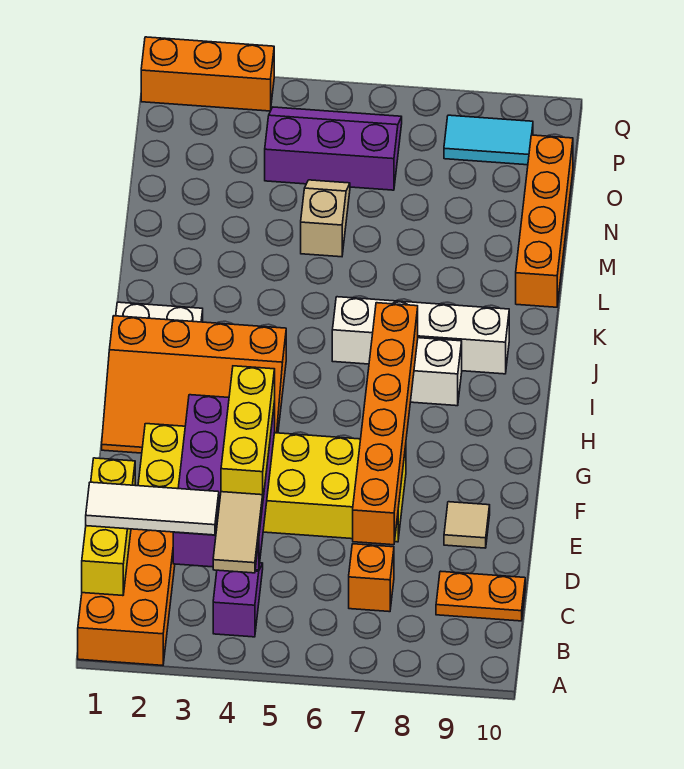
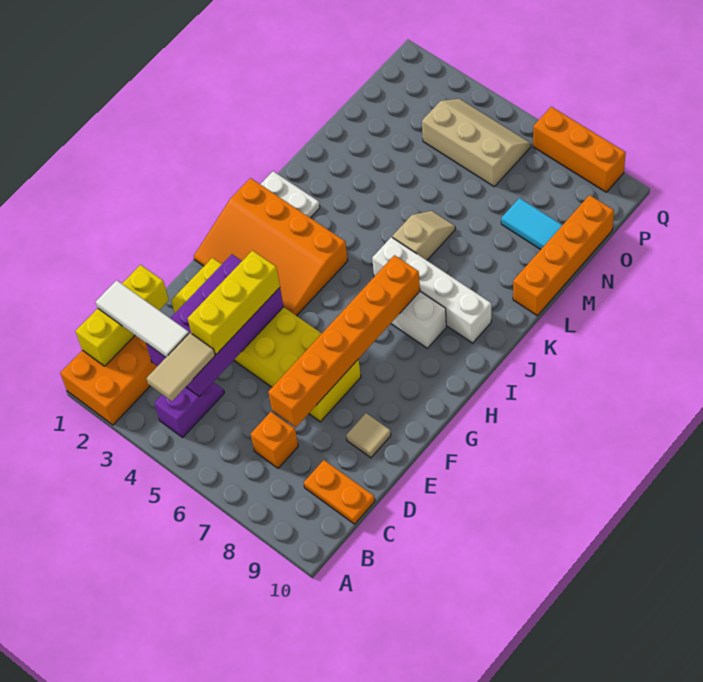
tan 1x2 slope [301,180,350,257] -> tan 1x2 slope moved to [392,211,455,260]
purple 2x3 slope [265,107,402,190] -> tan 2x3 slope [422,99,531,186]
cyan 1x2 tile [444,115,533,165] -> cyan 1x2 tile moved to [501,198,562,250]
orange 1x3 brick [141,37,274,111] -> orange 1x3 brick moved to [533,107,626,192]

